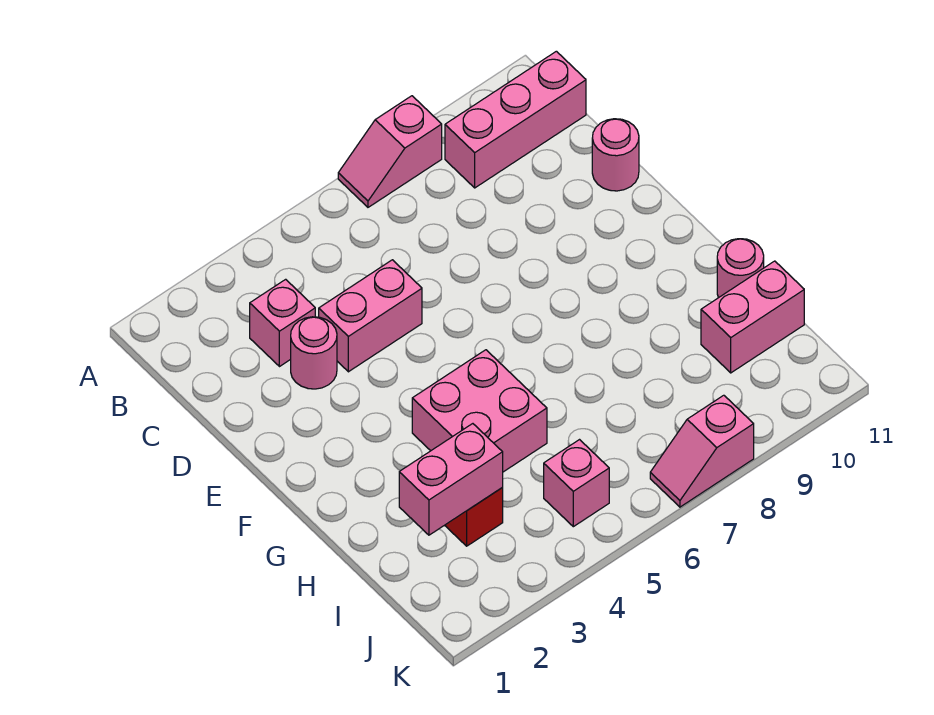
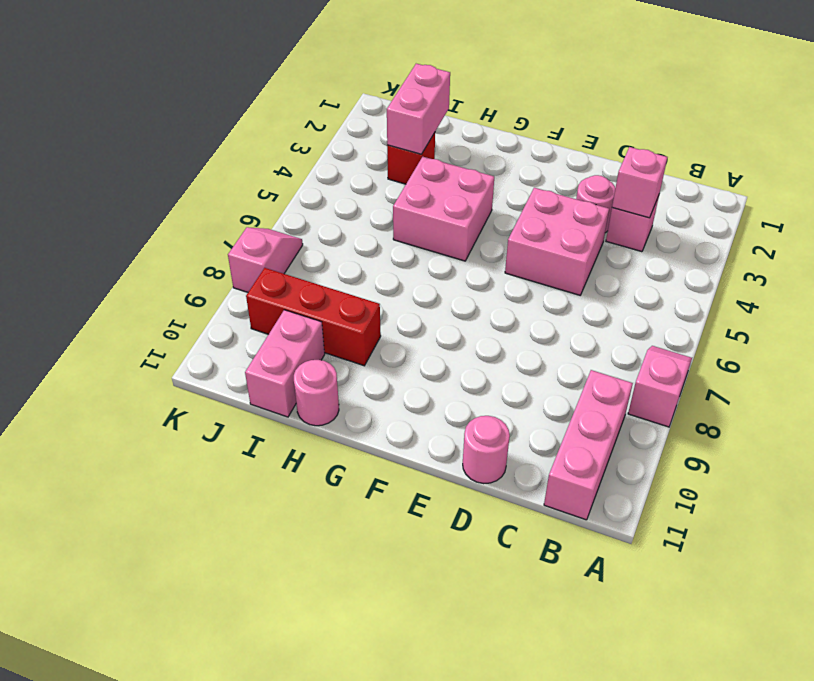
pink 1x2 brick [319,260,422,372] -> pink 2x2 brick [505,188,609,295]
none -> red 1x3 brick [246,268,381,366]
pink 1x1 brick [544,440,609,527] -> pink 1x1 brick moved to [612,147,667,218]

